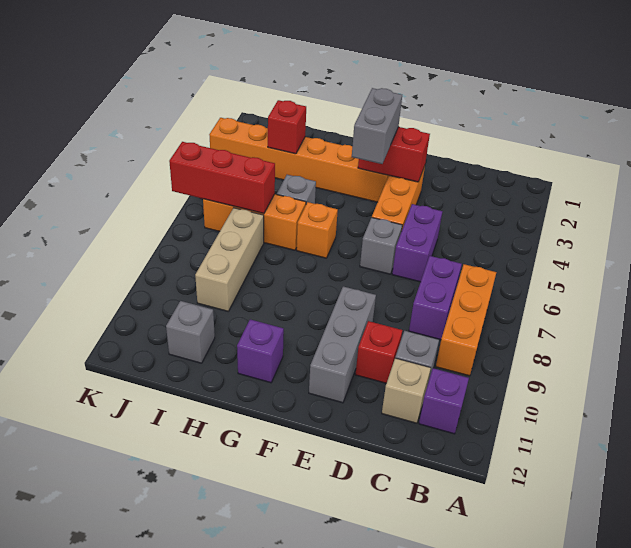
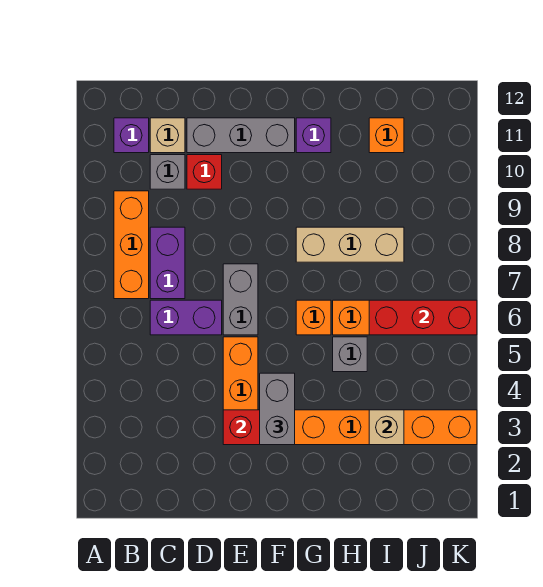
purple 1x2 brick [392,204,443,282] -> purple 1x2 brick turned to [150,300,222,335]
grey 1x1 brick [360,217,402,274] -> grey 1x2 brick [223,264,258,335]
grey 1x3 brick [309,286,376,403] -> grey 1x3 brick turned to [187,118,295,153]
red 1x1 brick [268,100,306,154] -> tan 1x1 brick [369,410,404,445]
tan 1x3 brick [195,208,264,311] -> tan 1x3 brick turned to [296,227,404,262]
grey 1x1 brick [166,301,215,363] -> orange 1x1 brick [369,118,404,153]

